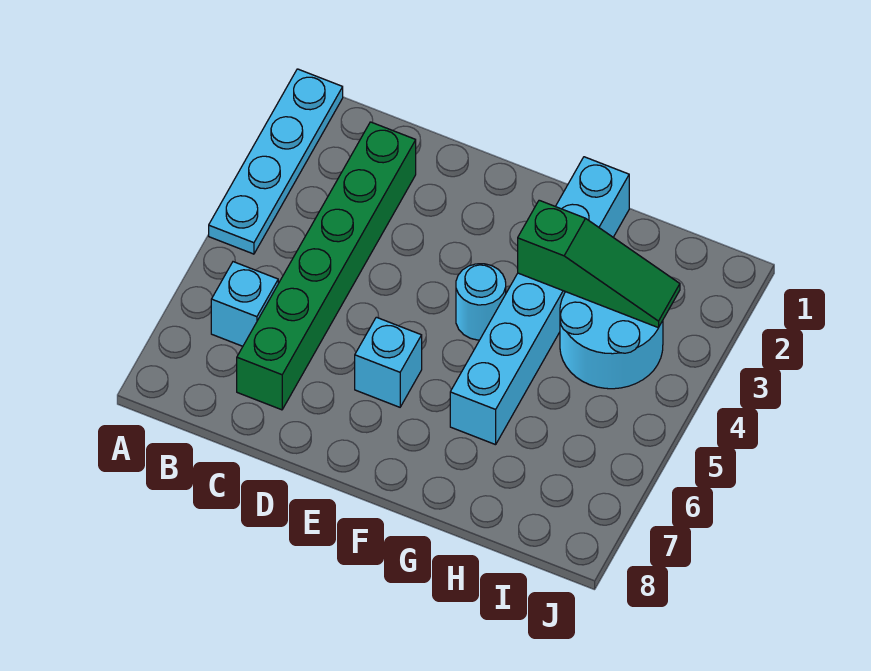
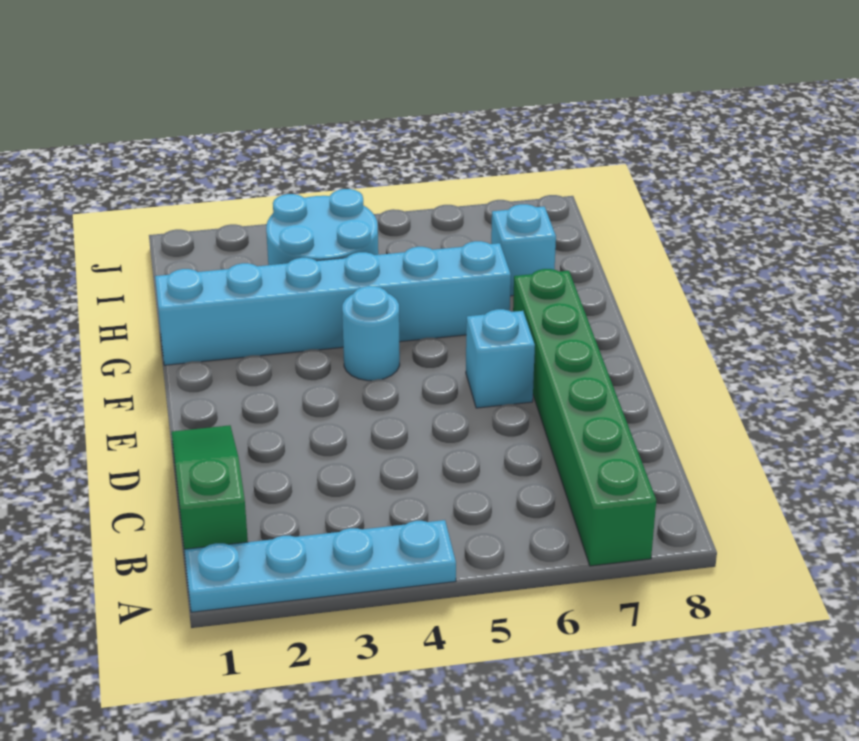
cyan 1x1 brick [211,262,278,346] -> cyan 1x1 brick moved to [491,204,556,296]
green 1x6 brick [237,122,416,410] -> green 1x6 brick turned to [513,269,656,566]
green 1x3 slope [518,200,680,328] -> green 1x3 slope moved to [172,425,248,552]

